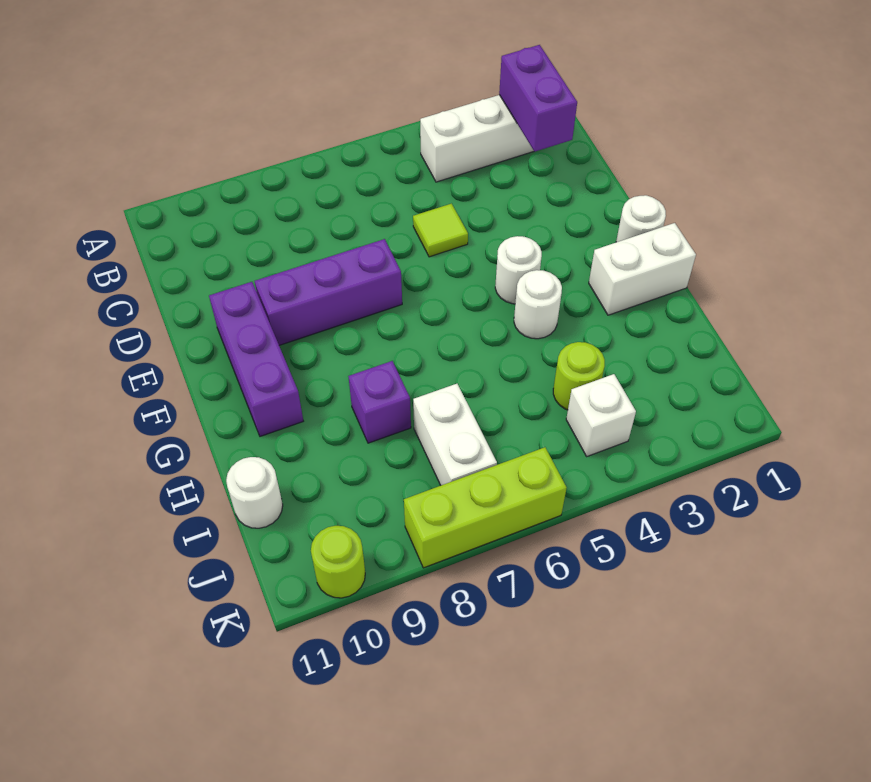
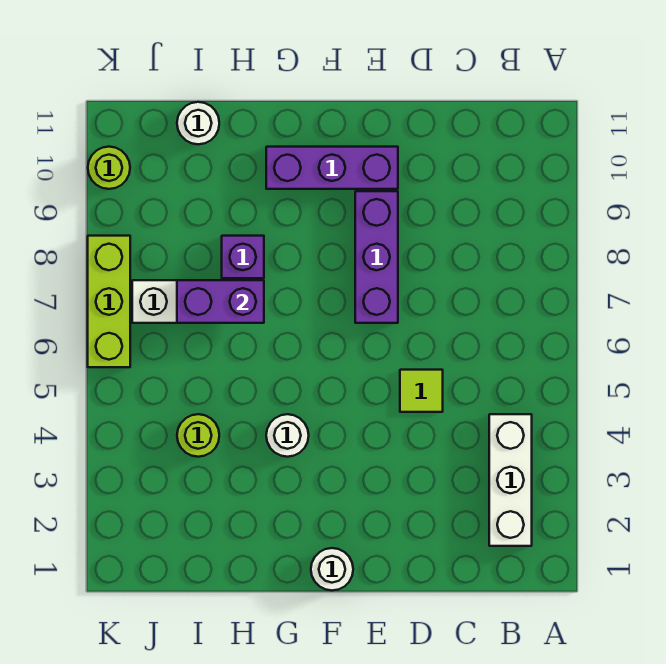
purple 1x2 brick [499,45,577,151] -> purple 1x2 brick moved to [177,280,264,323]
white 1x1 round brick [495,236,542,304] -> none
white 1x2 brick [589,223,696,315] -> none
white 1x1 brick [566,374,636,456] -> none

